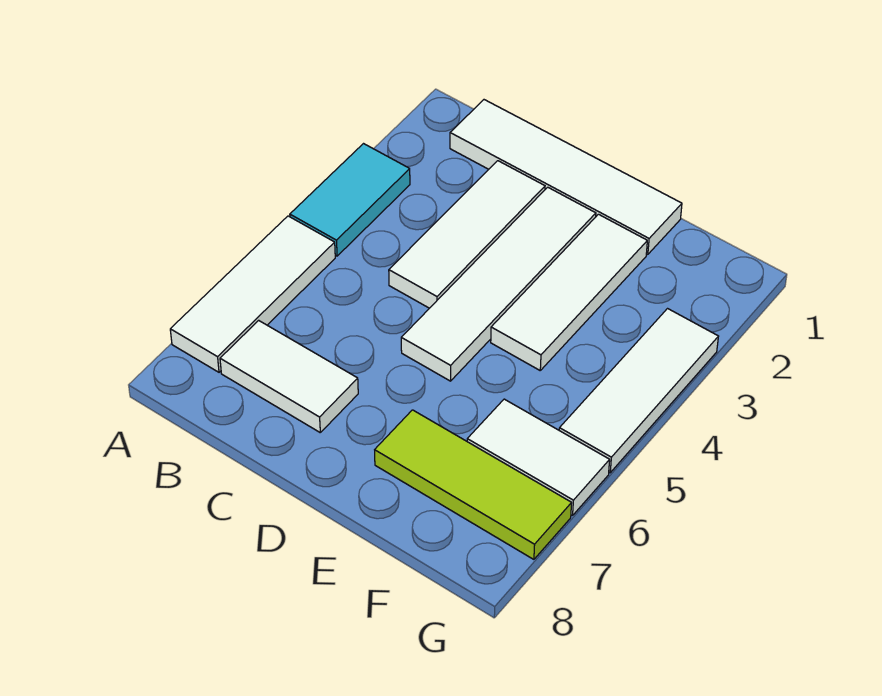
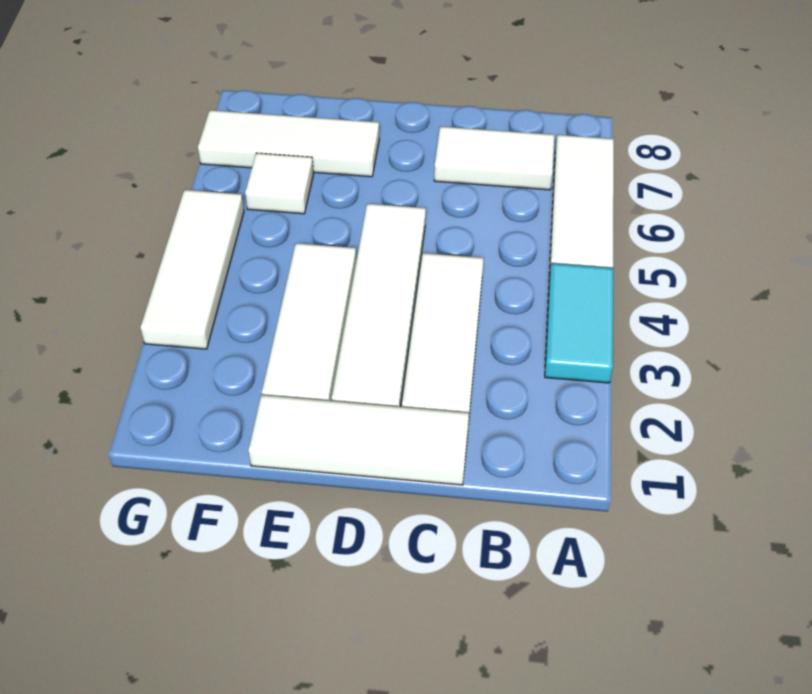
white 1x4 tile [450,100,682,254] -> white 1x3 tile [249,395,469,485]
lime 1x3 tile [375,410,572,559] -> white 1x3 tile [198,110,379,177]
white 1x2 tile [467,399,610,516] -> white 1x1 tile [245,153,313,214]

